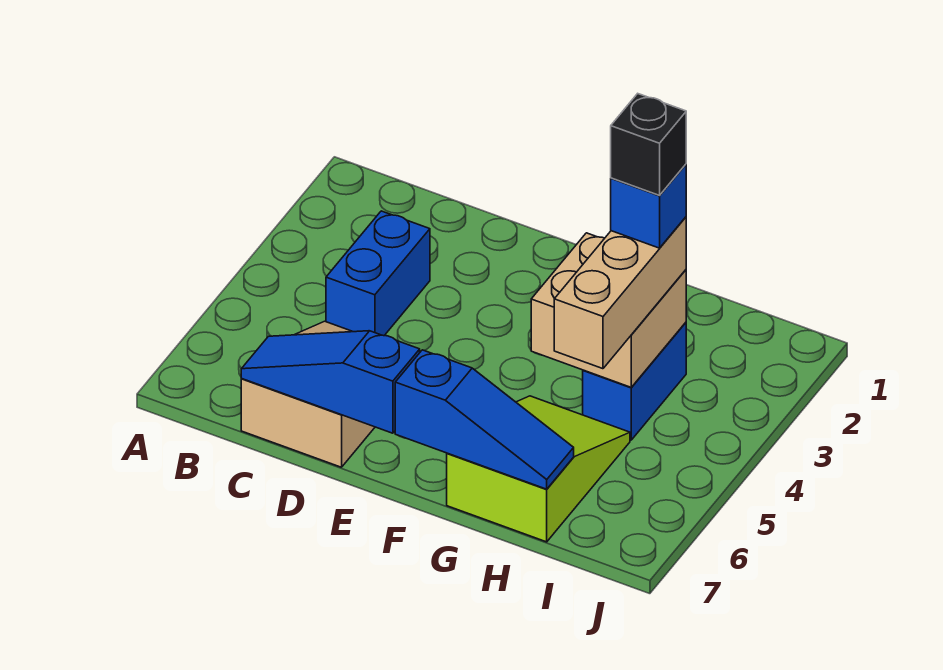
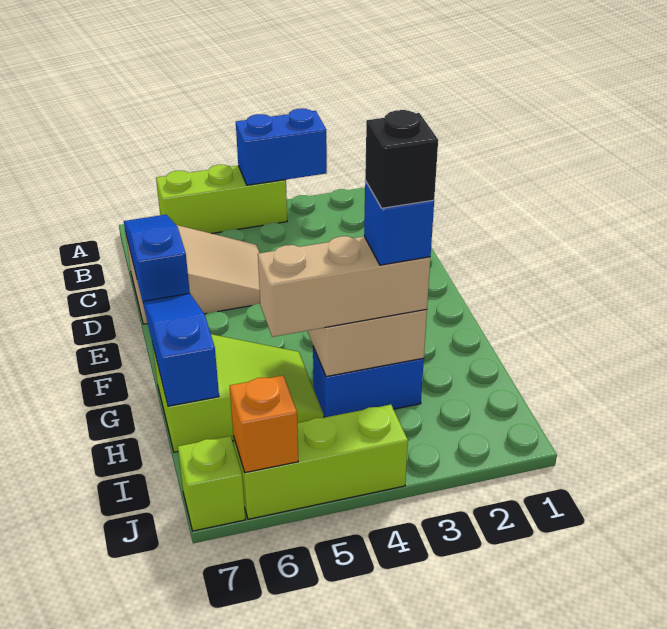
none -> lime 1x3 brick [156,165,287,234]
blue 1x2 brick [326,211,430,336] -> blue 1x2 brick moved to [236,109,327,185]
blue 1x3 slope [395,350,574,489] -> blue 1x3 slope turned to [143,294,219,406]
none -> lime 1x3 brick [233,405,408,519]
none -> orange 1x1 brick [230,375,298,473]
none -> lime 1x1 brick [178,436,245,531]

